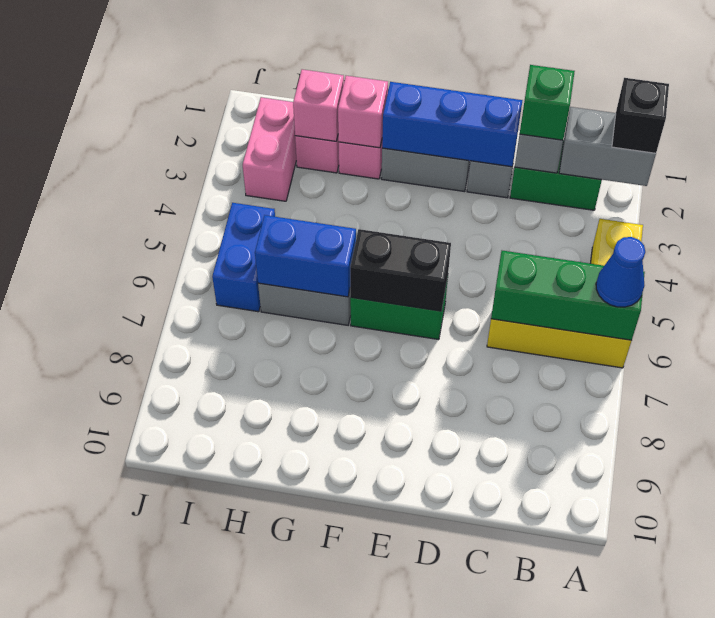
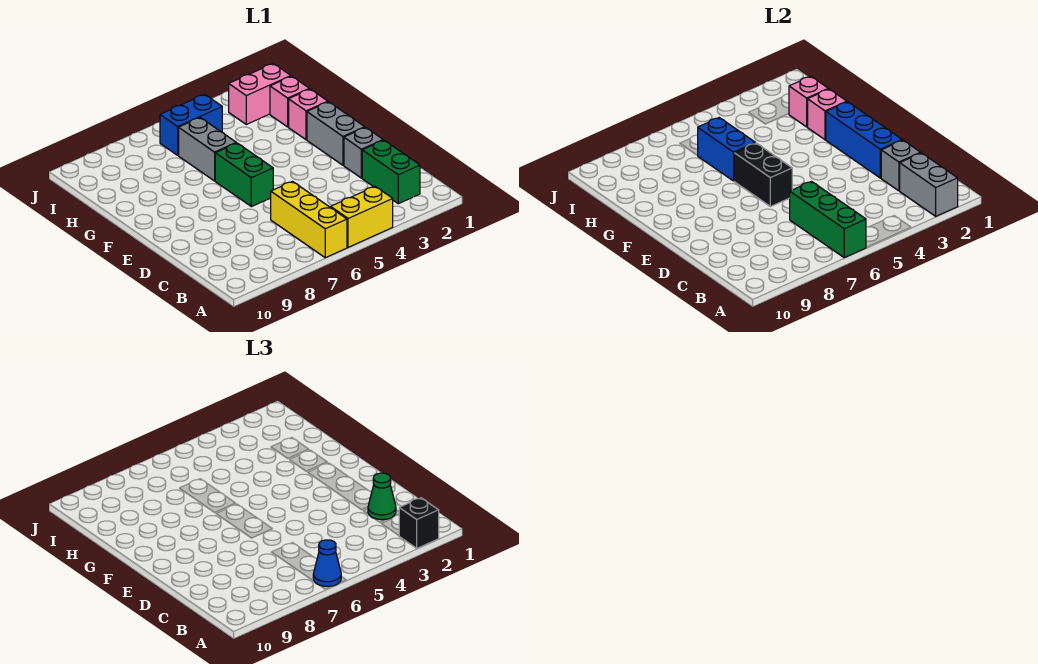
green 1x1 brick [520,65,575,140] -> green 1x1 cone [368,473,396,520]

